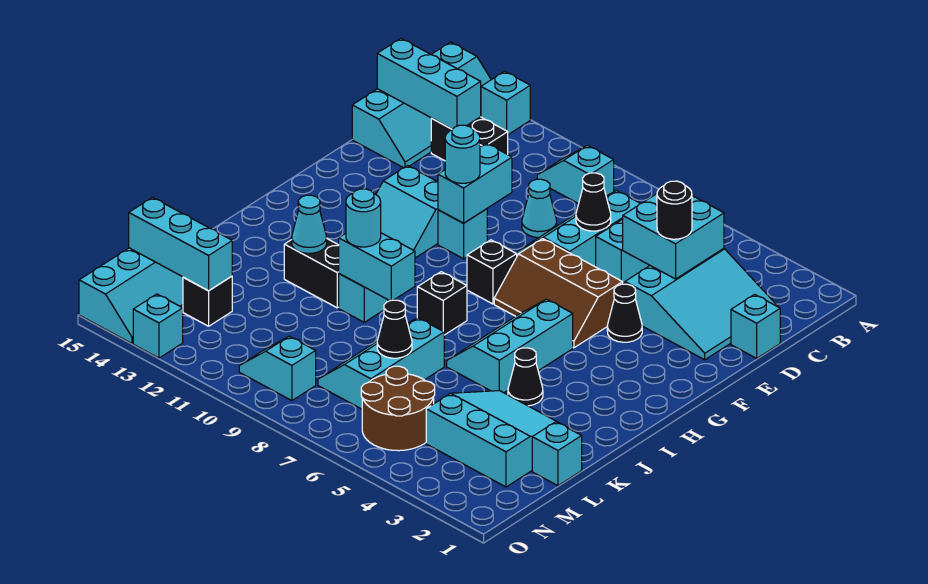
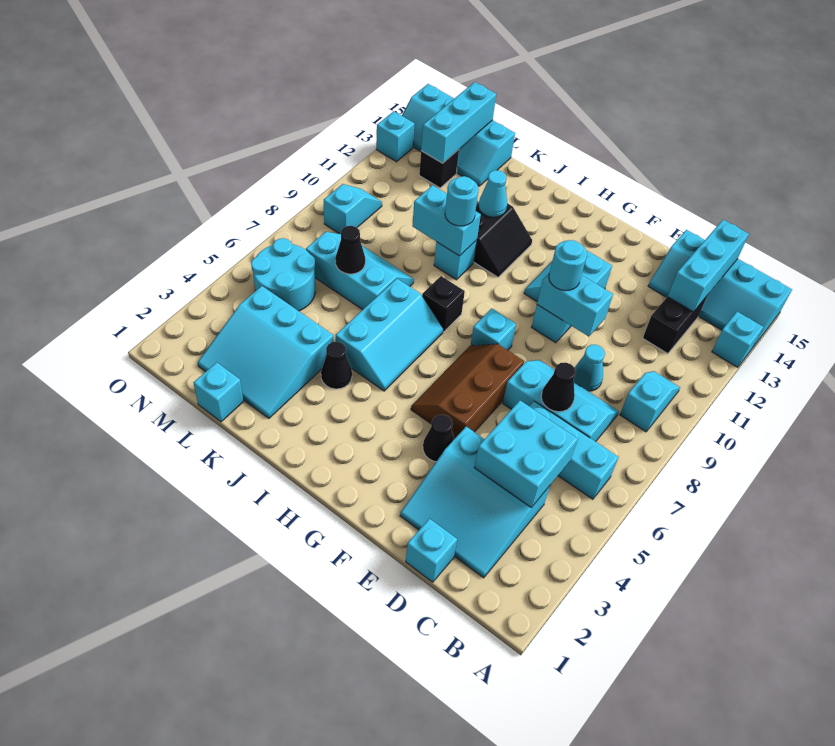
black 1x1 round brick [657,181,692,239] -> none
black 1x1 brick [467,240,517,304] -> cyan 1x1 brick [470,308,516,350]
cyan 2x3 slope [447,299,573,393] -> cyan 2x3 slope turned to [336,279,443,391]
cyan 1x2 brick [339,233,415,301] -> cyan 1x2 brick turned to [412,185,481,256]
cyan 3x3 slope [426,391,579,487] -> cyan 3x3 slope turned to [198,286,334,418]
brown 2x2 round brick [361,366,435,451] -> cyan 2x2 round brick [251,238,315,311]

